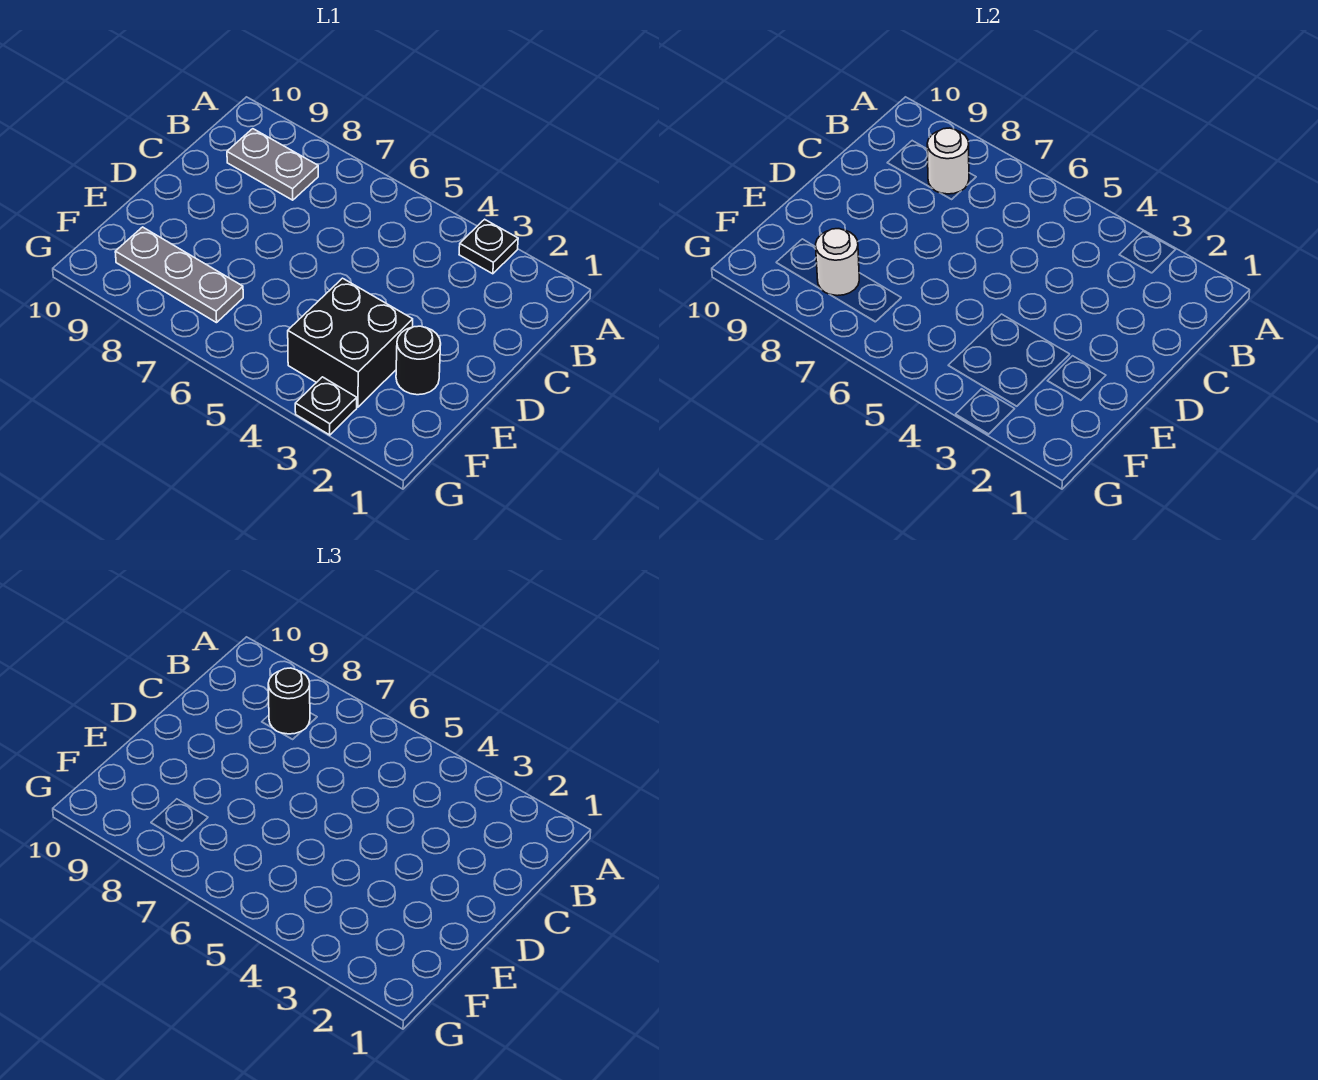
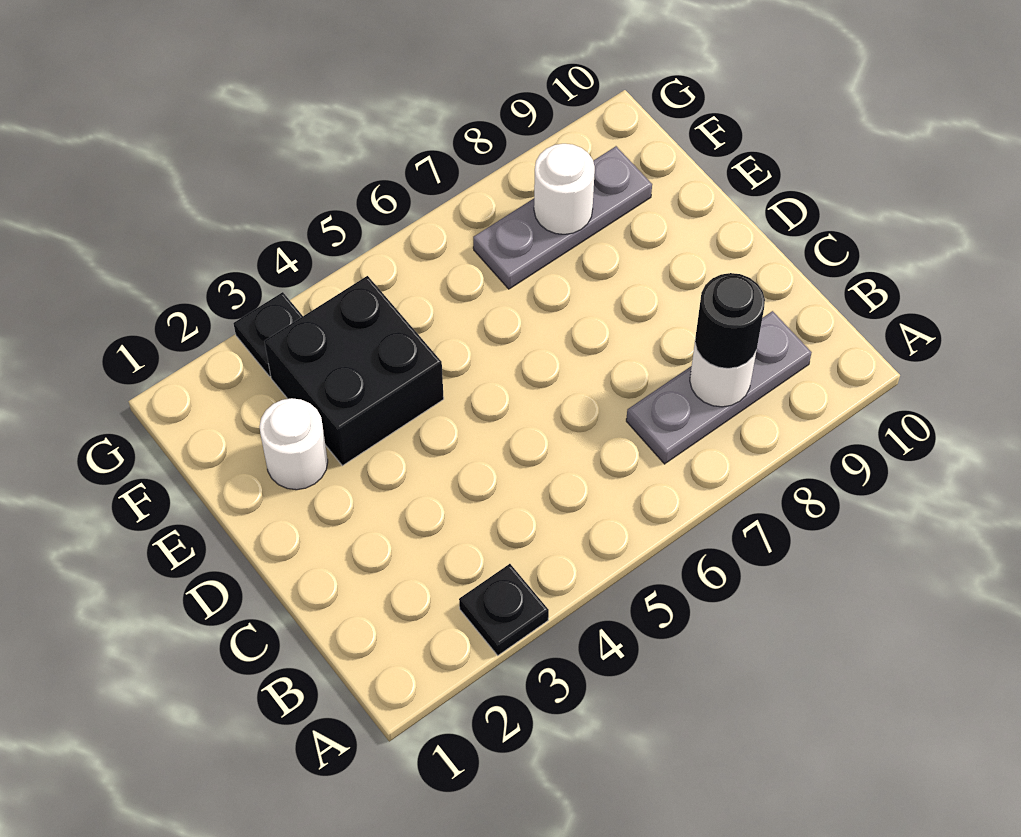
grey 1x2 plate [227,129,318,200] -> grey 1x3 plate [626,311,812,464]
black 1x1 round brick [396,326,441,395] -> white 1x1 round brick [259,398,328,490]

